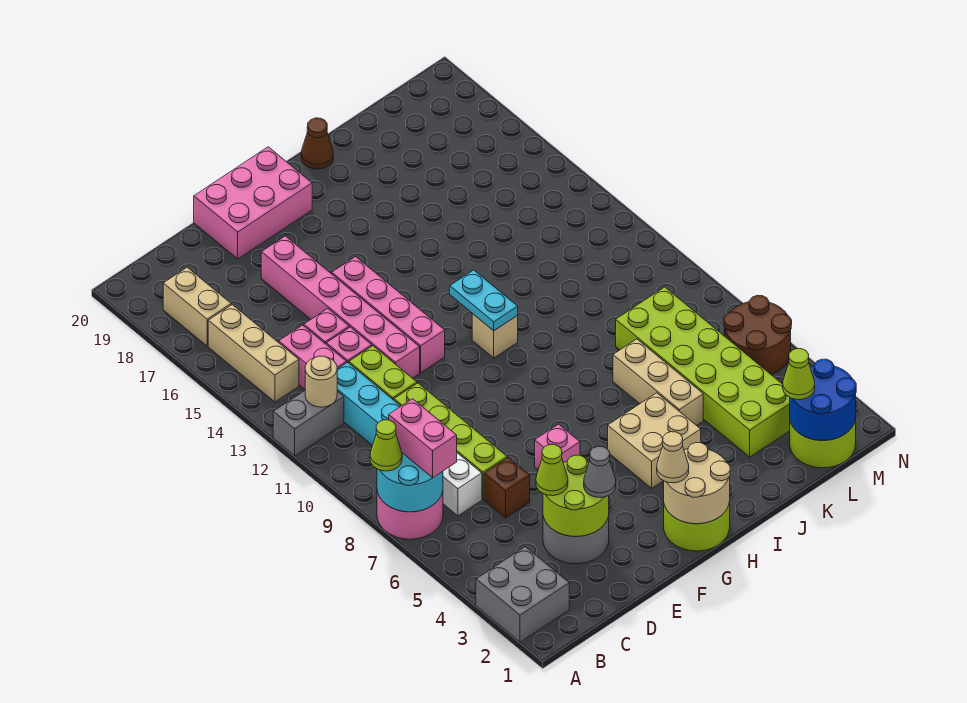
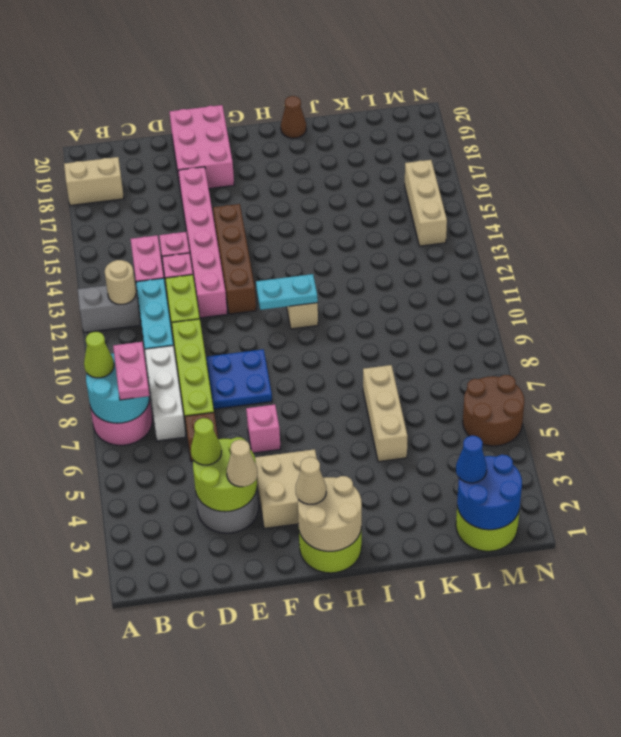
grey 2x2 brick [476,547,569,642] -> none
pink 1x2 brick [389,399,457,478] -> pink 1x2 plate [113,342,149,400]
tan 1x3 brick [208,305,299,402] -> tan 1x3 brick moved to [405,160,447,246]
tan 1x2 brick [163,267,231,346] -> tan 1x2 brick turned to [64,157,124,205]
grey 1x1 cone [584,446,616,498] -> tan 1x1 cone [227,440,258,487]
none -> blue 2x2 plate [206,349,272,409]
pink 2x3 brick [194,147,312,259] -> pink 2x3 brick turned to [170,105,234,189]
pink 1x4 brick [332,257,445,373] -> brown 1x4 brick [213,204,256,314]
tan 2x2 brick [608,393,701,488] -> tan 2x2 brick moved to [255,449,317,529]
cyan 1x2 plate [450,270,518,331] -> cyan 1x2 plate turned to [256,274,318,310]
lime 2x6 brick [616,287,790,457] -> none
lime 1x1 cone [783,349,815,400] -> blue 1x1 cone [456,436,487,483]

